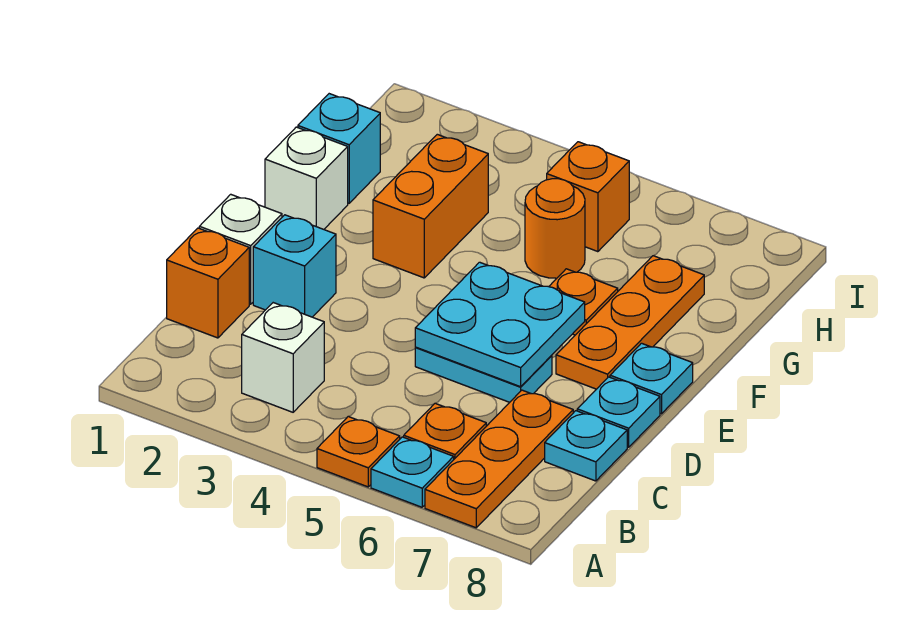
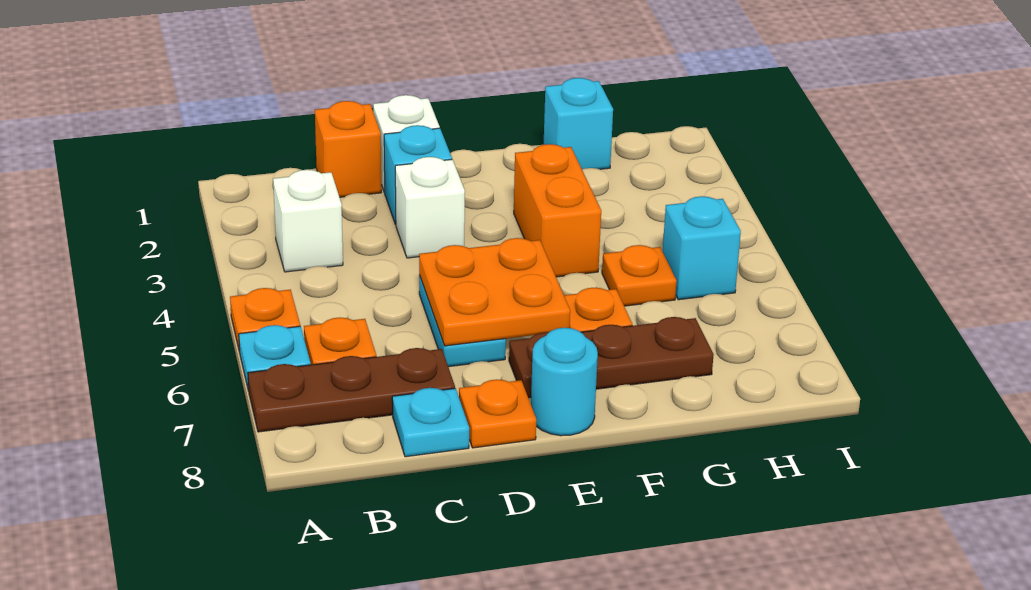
orange 1x3 plate [425,390,573,528] -> brown 1x3 plate [248,348,455,432]
cyan 2x2 plate [415,262,585,387] -> orange 2x2 plate [419,238,570,346]
cyan 1x1 plate [577,377,660,447] -> orange 1x1 plate [459,379,536,448]
orange 1x3 plate [556,256,704,389] -> brown 1x3 plate [509,317,714,398]
cyan 1x1 plate [610,343,693,414] -> cyan 1x1 round brick [531,328,598,436]
white 1x1 brick [265,127,348,229] -> white 1x1 brick moved to [395,157,465,258]
orange 1x2 brick [373,134,488,278] -> orange 1x2 brick turned to [514,144,601,277]
orange 1x1 round brick [525,179,585,278] -> orange 1x1 plate [602,245,677,306]
orange 1x1 brick [547,142,629,252] -> cyan 1x1 brick [663,196,741,300]

